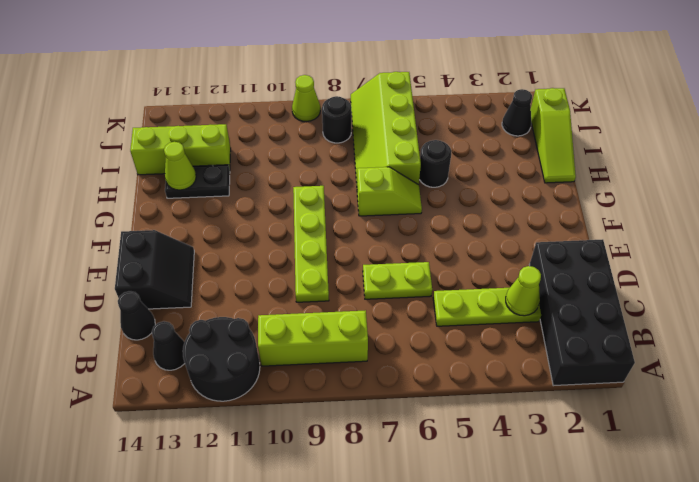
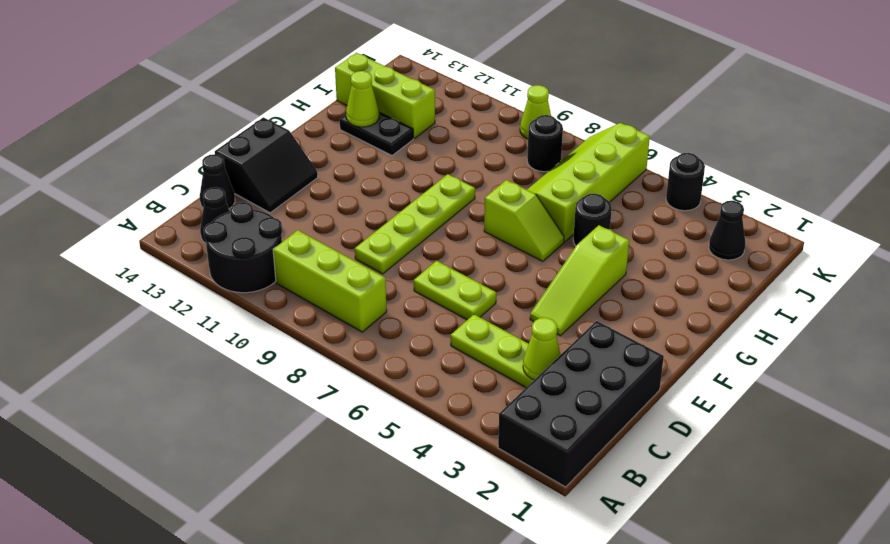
lime 1x3 slope [531,88,576,183] -> lime 1x3 slope moved to [530,225,629,336]
none -> black 1x1 round brick [666,153,705,211]

